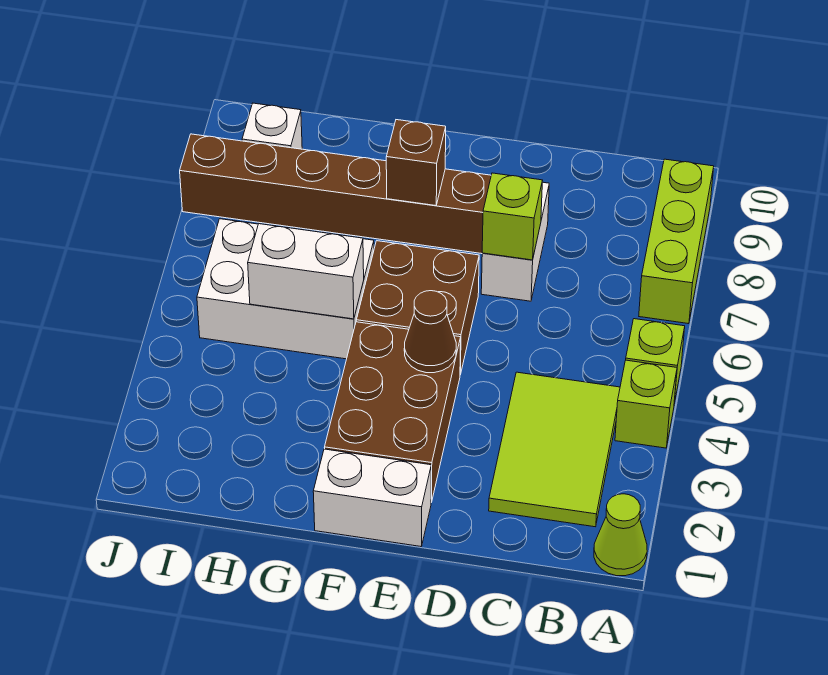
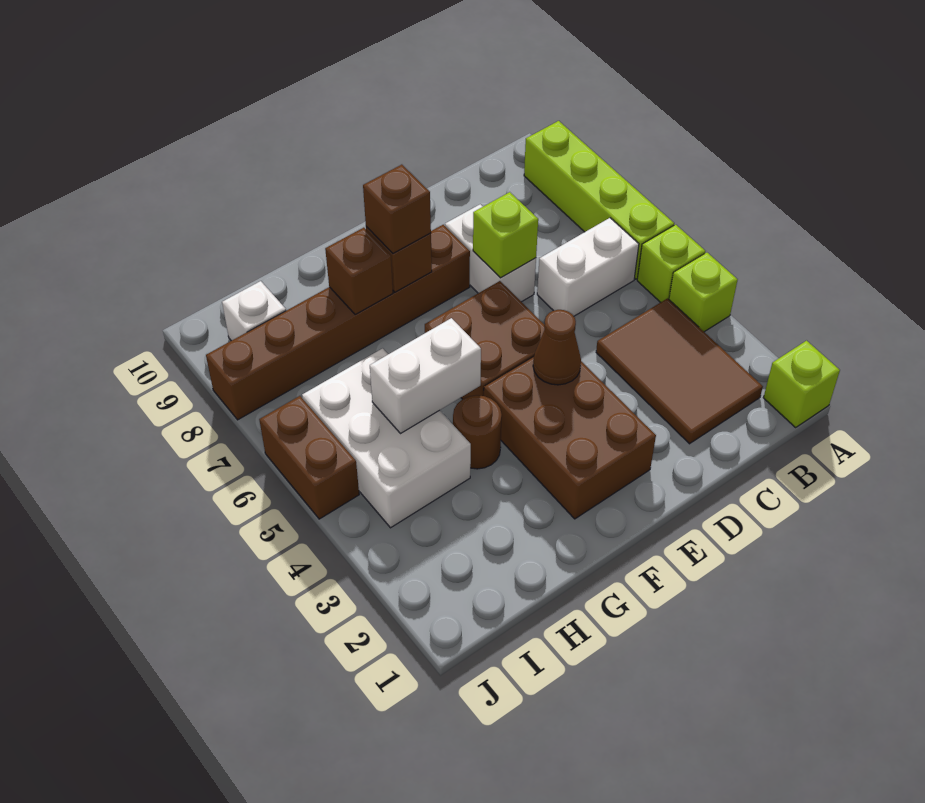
lime 1x1 cone [594,494,647,576] -> lime 1x1 brick [763,341,840,427]
lime 1x3 brick [639,159,714,324] -> lime 1x4 brick [524,121,674,279]
lime 2x3 tile [489,372,620,527] -> brown 2x3 tile [596,298,763,444]
white 1x2 brick [313,449,431,546] -> white 1x2 brick moved to [537,218,639,316]
none -> brown 1x1 brick [363,165,431,254]
none -> brown 1x1 round brick [453,395,502,469]
white 2x3 brick [197,219,374,359] -> white 2x3 brick turned to [302,348,471,528]
none -> brown 1x1 brick [325,228,393,315]
none -> brown 1x2 brick [259,396,359,519]

